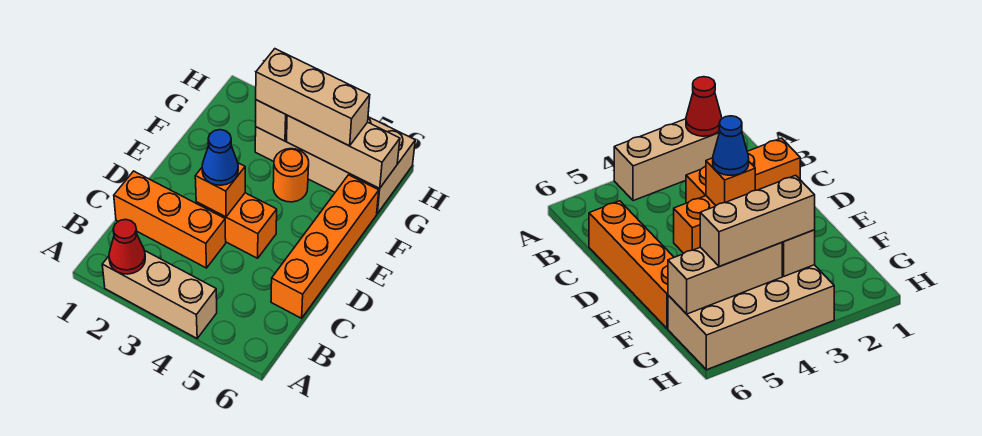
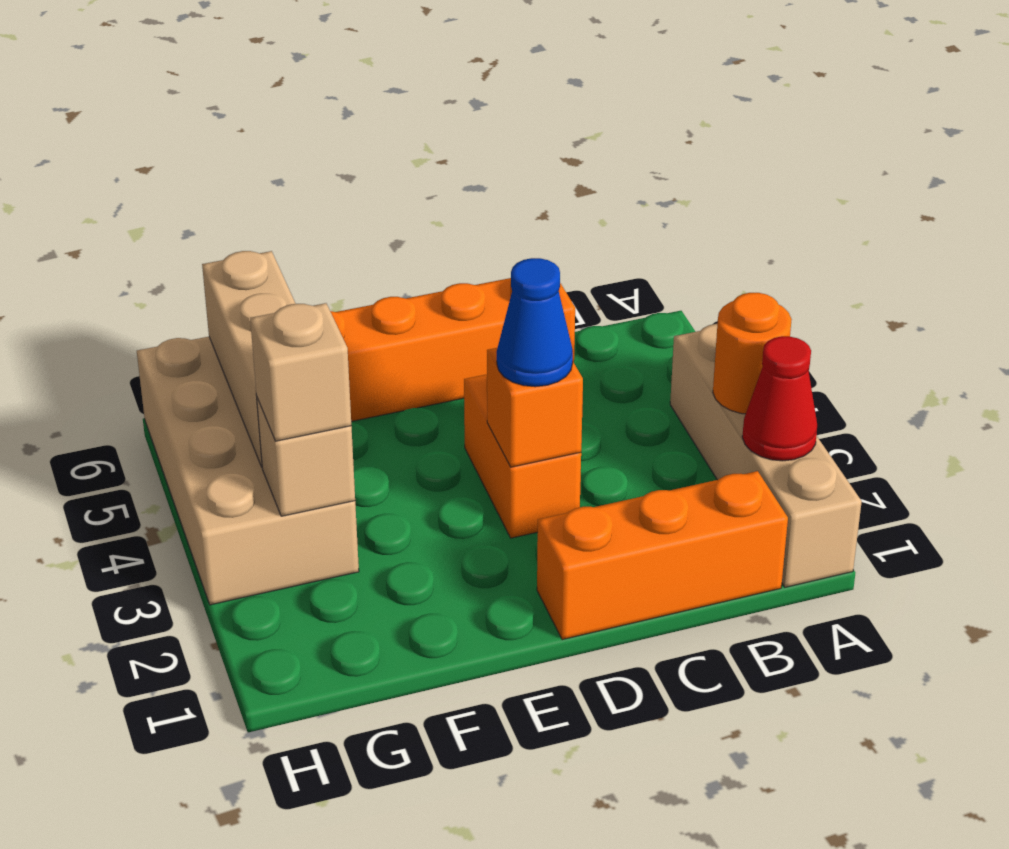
tan 1x3 brick [102,250,217,338] -> tan 1x4 brick [670,324,862,587]
orange 1x3 brick [114,171,226,268] -> orange 1x3 brick turned to [537,471,788,640]
orange 1x1 round brick [273,149,309,202] -> orange 1x1 round brick moved to [713,293,792,414]
tan 1x3 brick [256,49,370,146] -> tan 1x1 brick [250,303,351,441]

